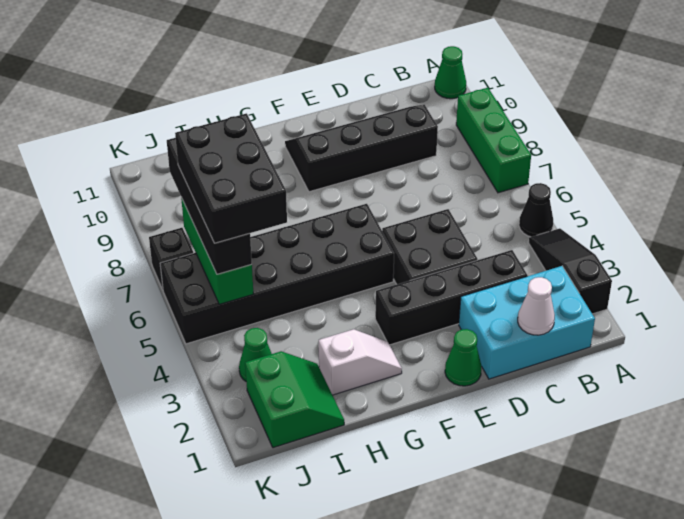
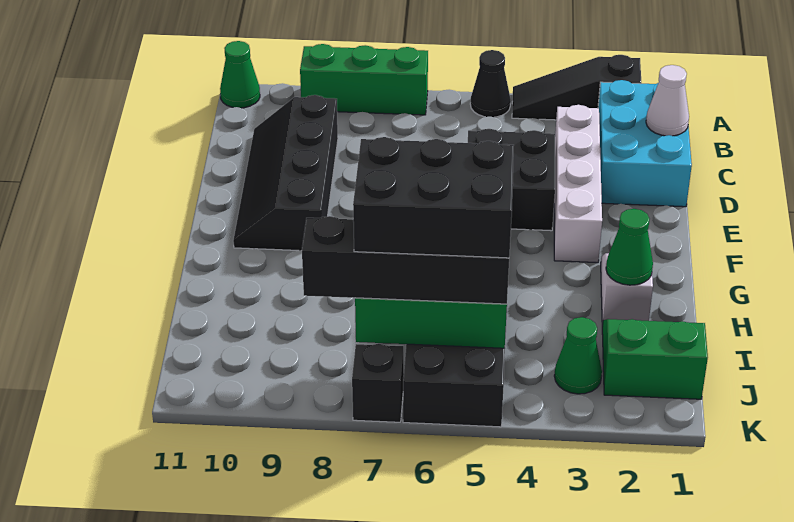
black 1x4 brick [375,250,527,345] -> white 1x4 brick [554,105,602,263]
green 1x1 cone [445,329,482,386] -> green 1x1 cone moved to [606,209,653,285]

